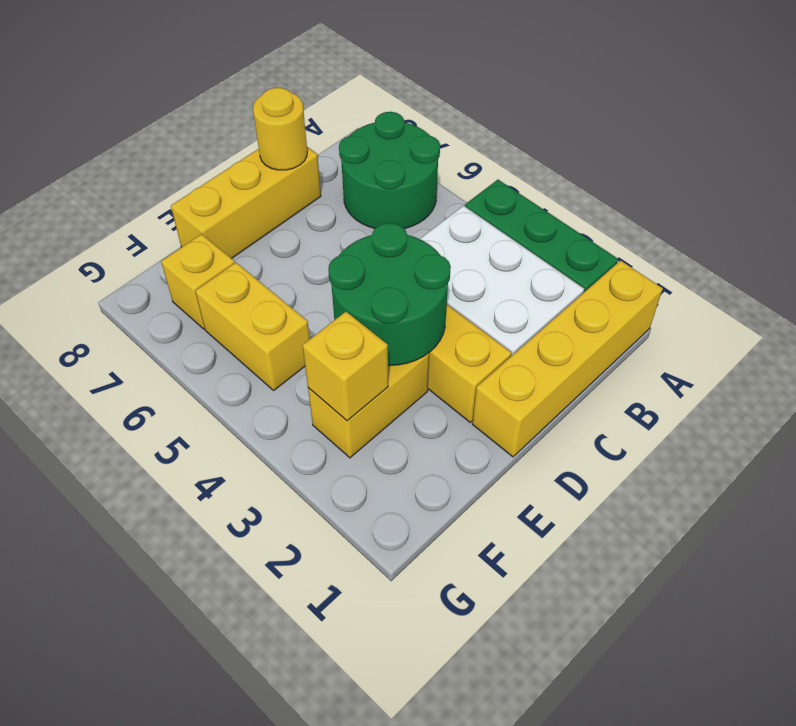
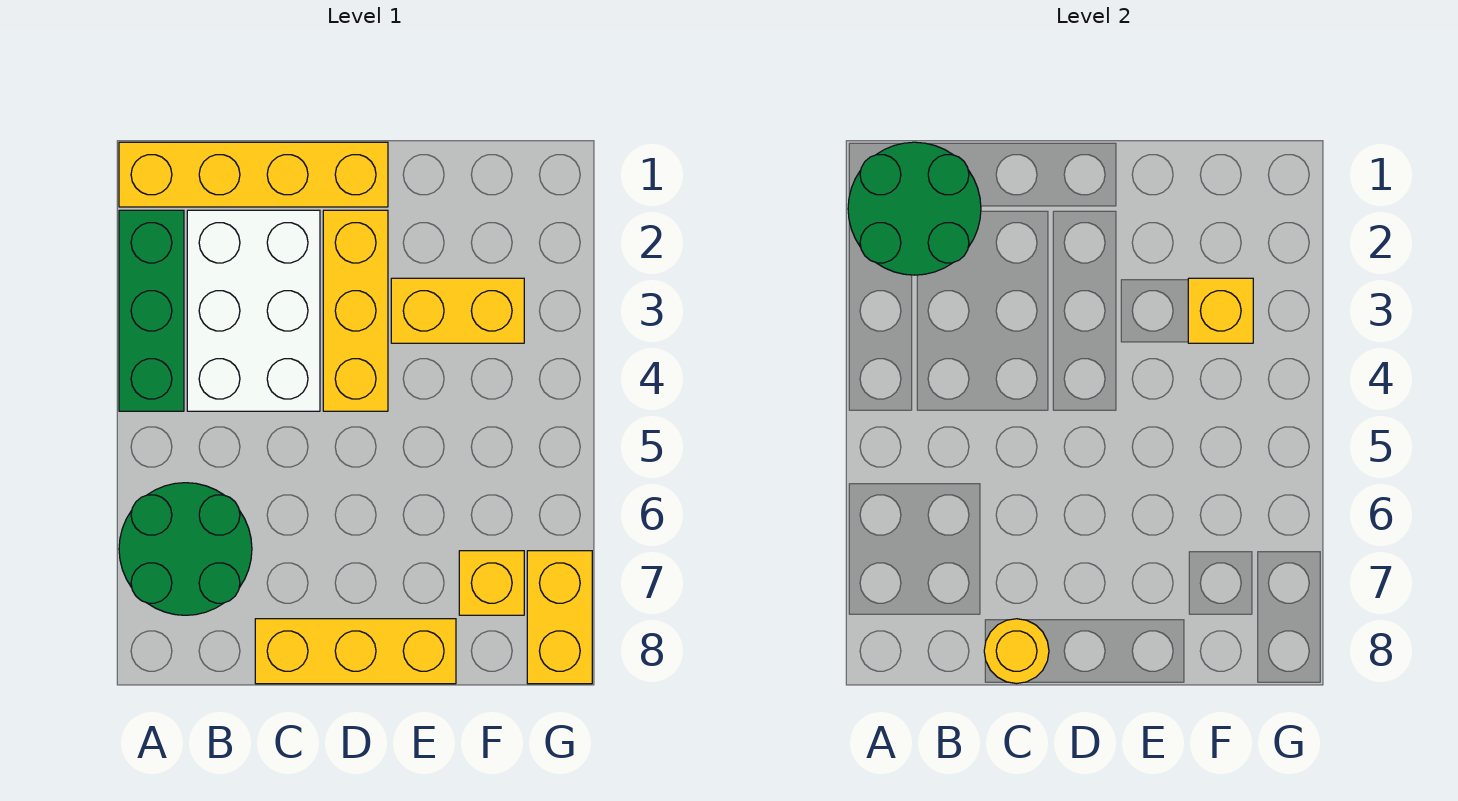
green 2x2 round brick [328,223,451,365] -> green 2x2 round brick moved to [848,142,981,275]
yellow 1x2 brick [196,263,310,390] -> yellow 1x2 brick moved to [527,551,592,684]

